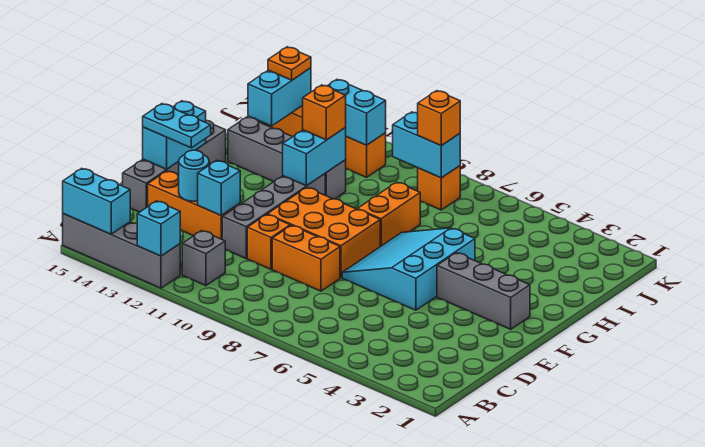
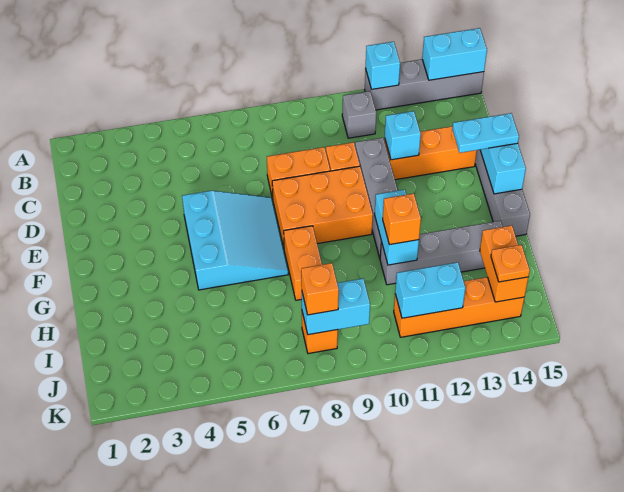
cyan 1x1 round brick [178,150,209,201] -> none
grey 1x3 brick [437,253,530,329] -> none
cyan 1x2 brick [248,68,311,126] -> orange 1x2 brick [480,226,528,302]

